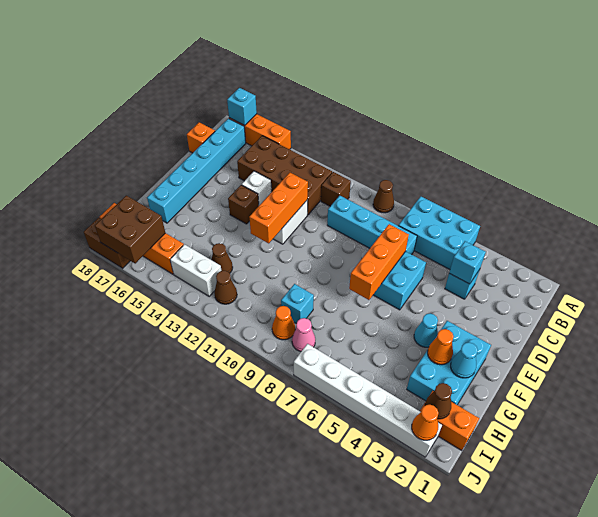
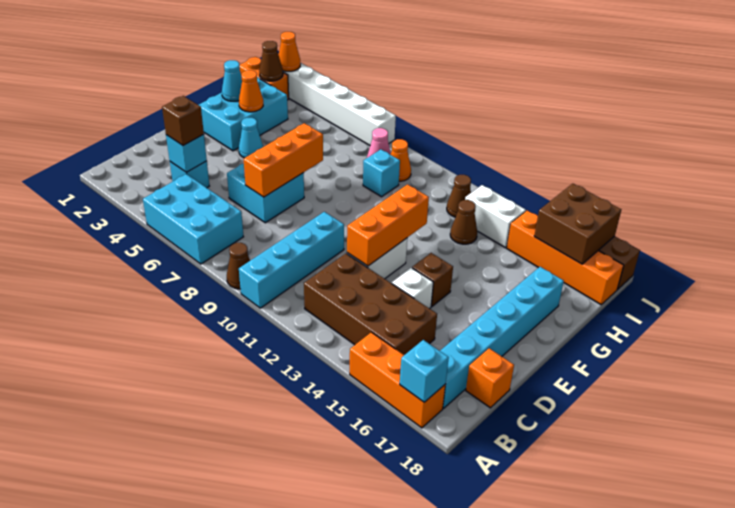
brown 1x1 brick [321,172,351,206] -> brown 1x1 brick moved to [162,96,204,146]
cyan 1x4 brick [327,196,417,255] -> cyan 1x4 brick turned to [239,212,344,308]

